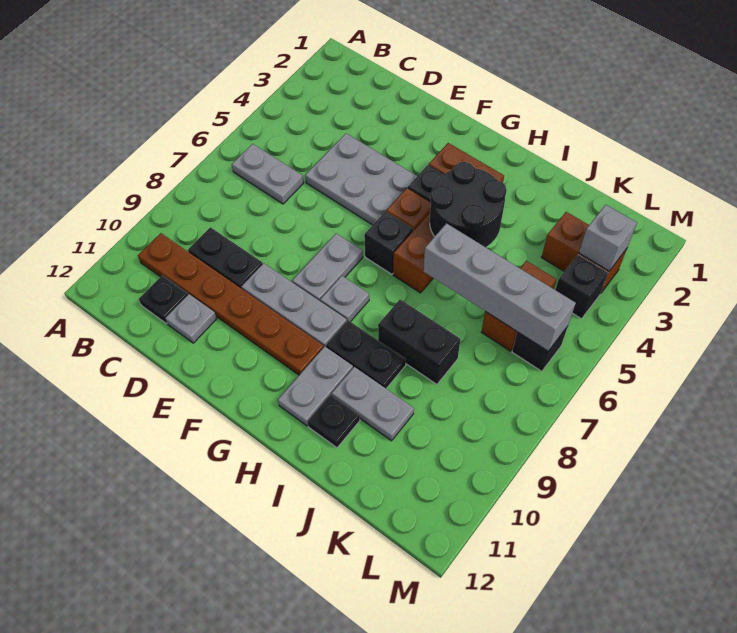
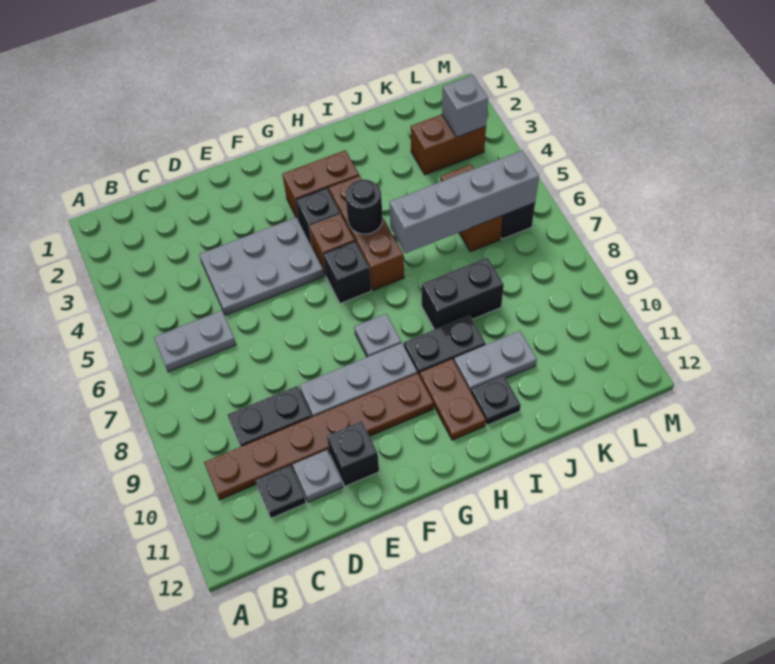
grey 1x2 plate [292,233,363,301] -> none
black 2x2 round brick [430,162,507,247] -> black 1x1 round brick [345,180,383,234]
grey 1x2 plate [278,347,353,426] -> brown 1x2 plate [420,359,486,440]
black 1x1 brick [556,255,608,319] -> black 1x1 brick moved to [327,421,379,486]

